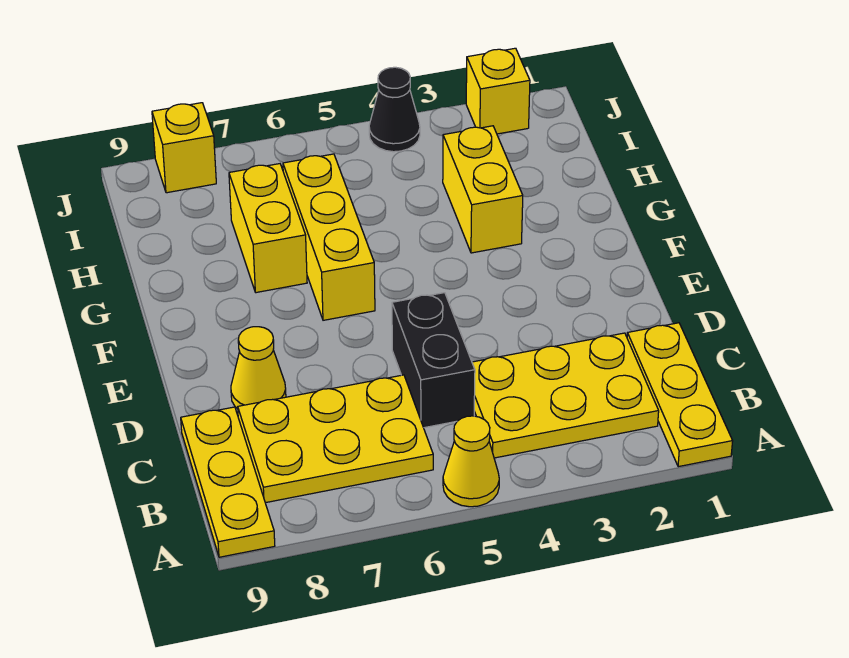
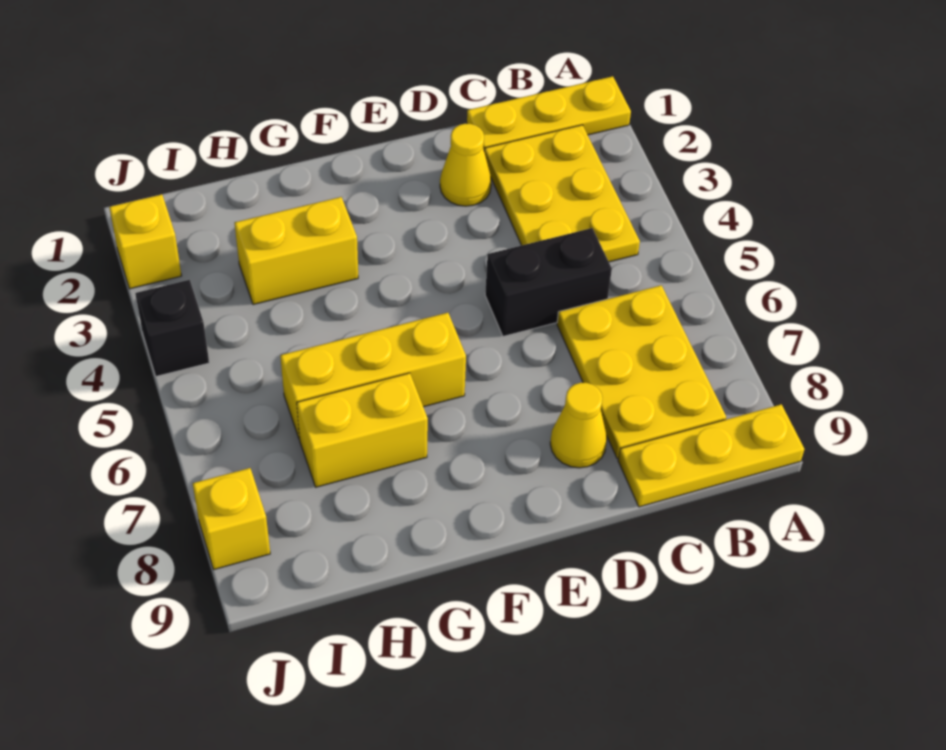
yellow 1x1 cone [443,416,499,507] -> yellow 1x1 cone moved to [440,124,491,206]
black 1x1 cone [369,67,420,152] -> black 1x1 brick [135,280,209,376]

